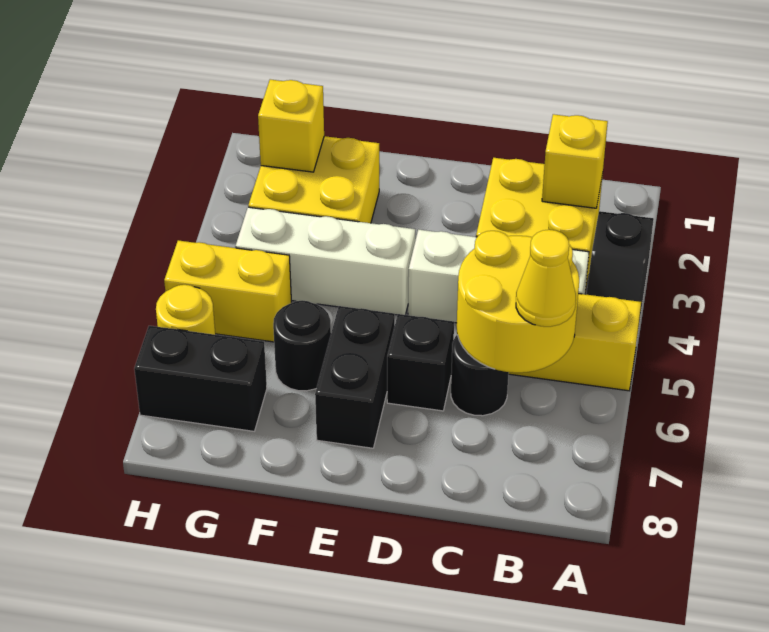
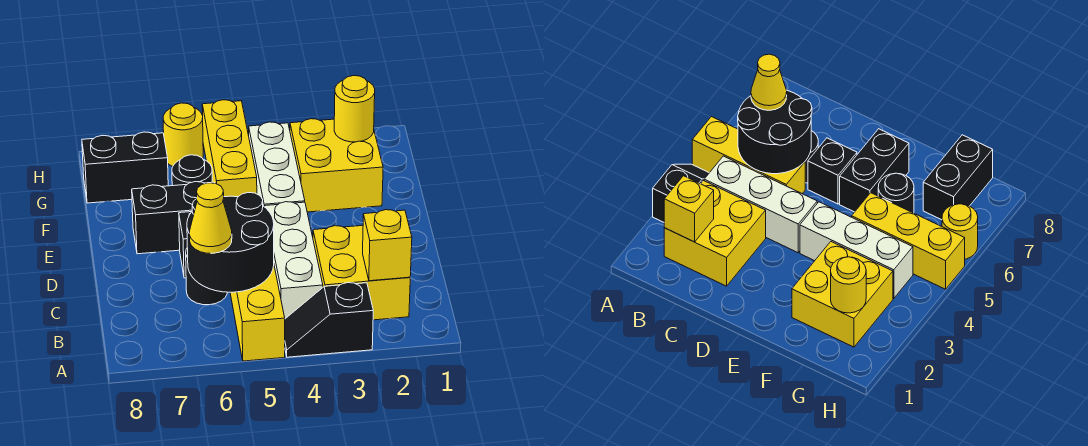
yellow 2x2 round brick [457,231,579,373] -> black 2x2 round brick [187,193,274,292]
yellow 1x1 brick [258,79,324,172] -> yellow 1x1 round brick [334,76,375,142]
yellow 1x2 brick [164,240,291,342] -> yellow 1x3 brick [202,100,257,197]
black 1x2 brick [134,326,267,431] -> black 1x2 brick turned to [82,132,168,203]

